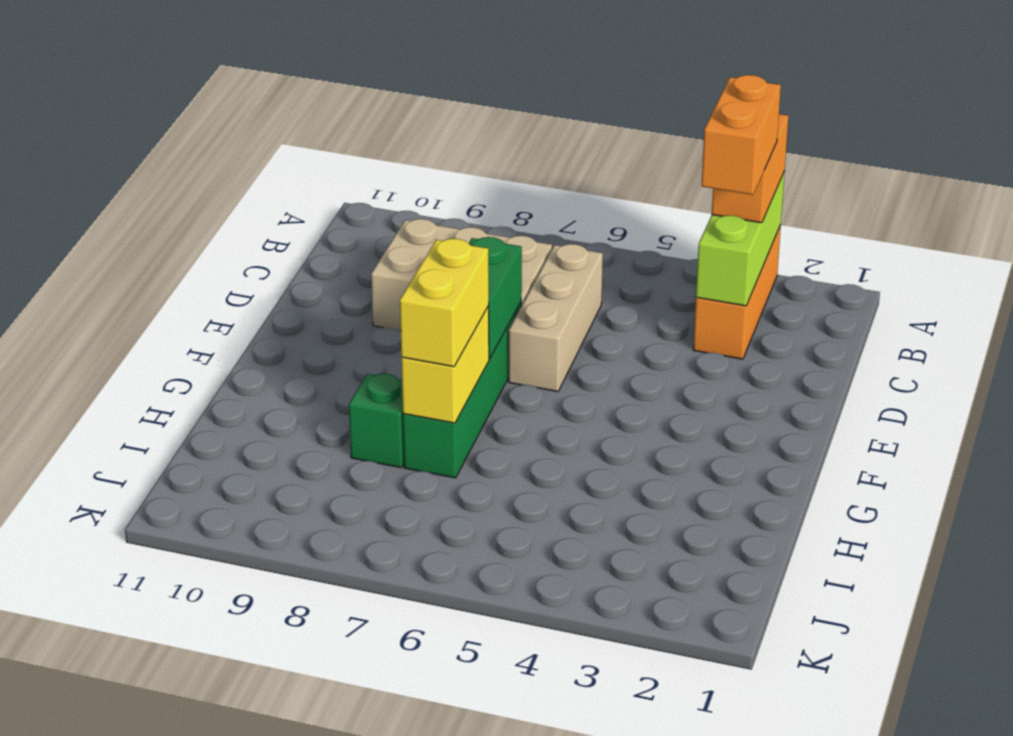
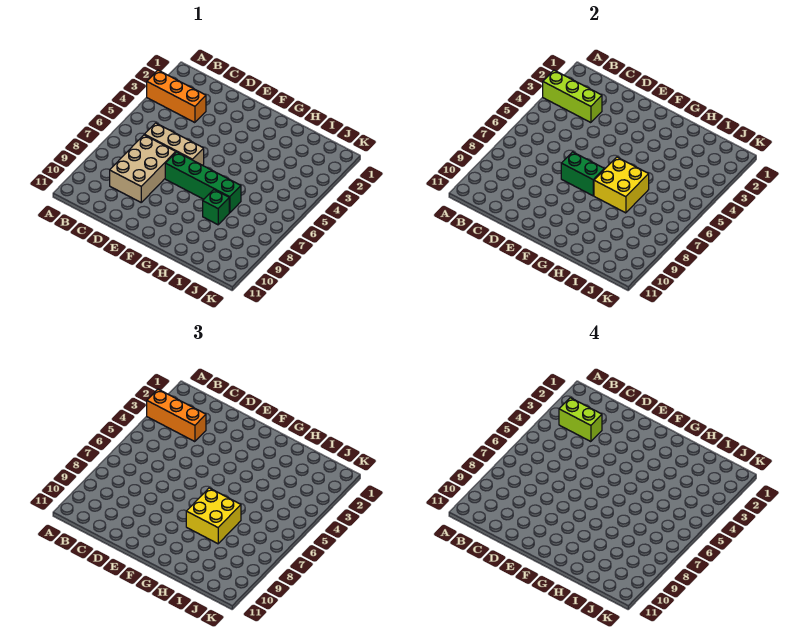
orange 1x2 brick [712,114,788,223] -> orange 1x3 brick [147,389,206,442]
orange 1x2 brick [702,75,781,195] -> lime 1x2 brick [559,398,602,442]
yellow 1x2 brick [401,306,489,423] -> yellow 2x2 brick [594,157,649,213]
yellow 1x2 brick [400,239,489,367] -> yellow 2x2 brick [186,488,241,544]

